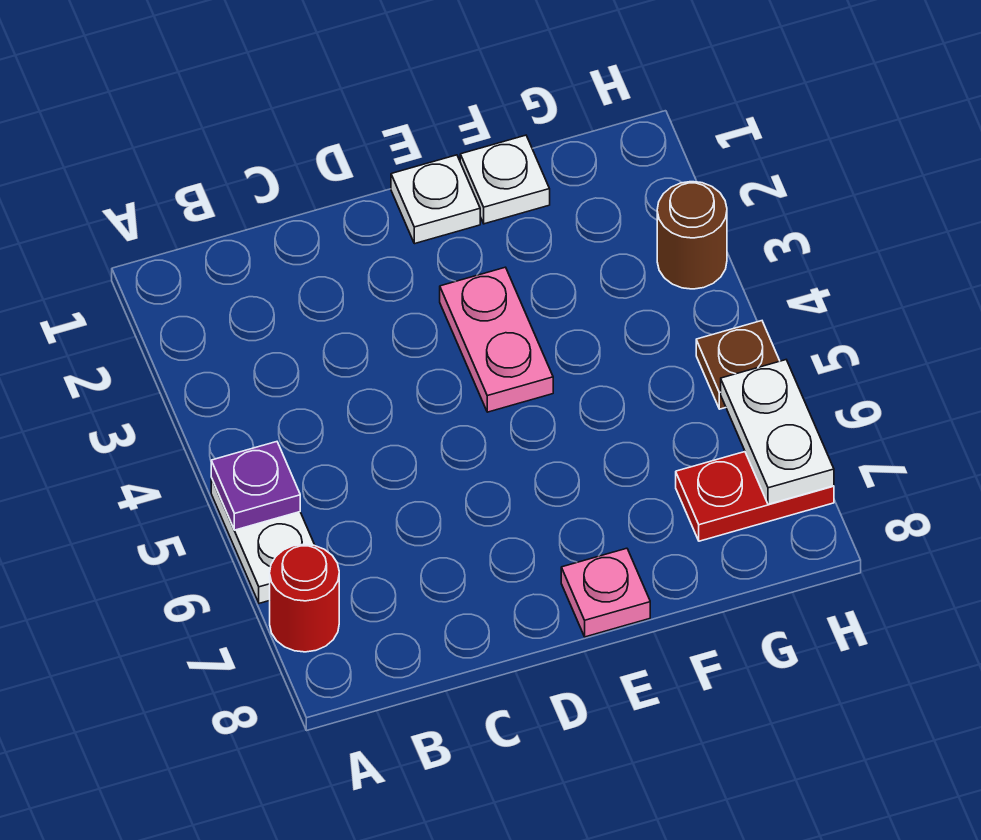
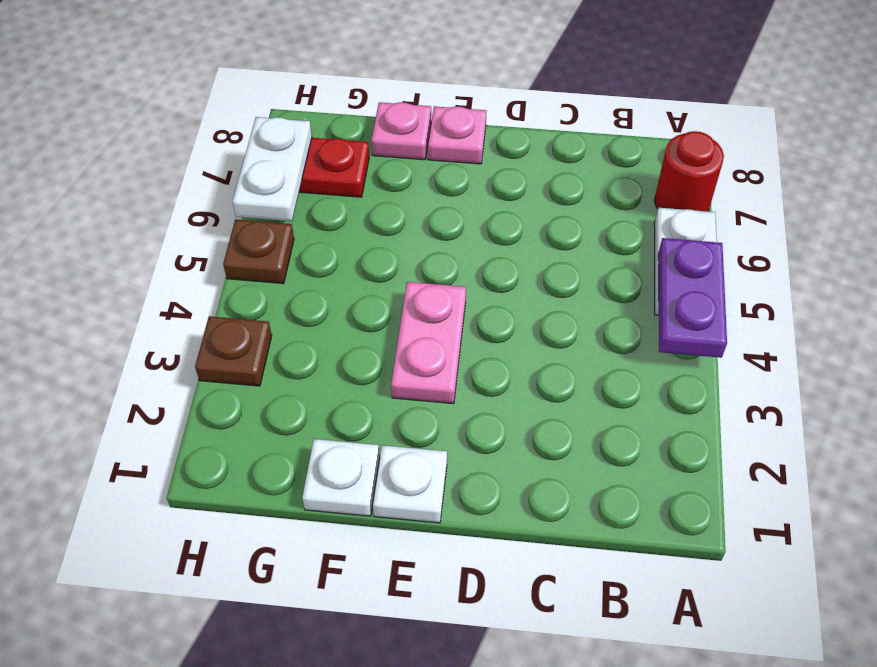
purple 1x1 plate [211,442,300,530] -> purple 1x2 plate [658,238,727,358]
none -> pink 1x1 plate [371,102,431,160]
brown 1x1 round brick [657,182,727,289] -> brown 1x1 plate [195,316,272,386]

